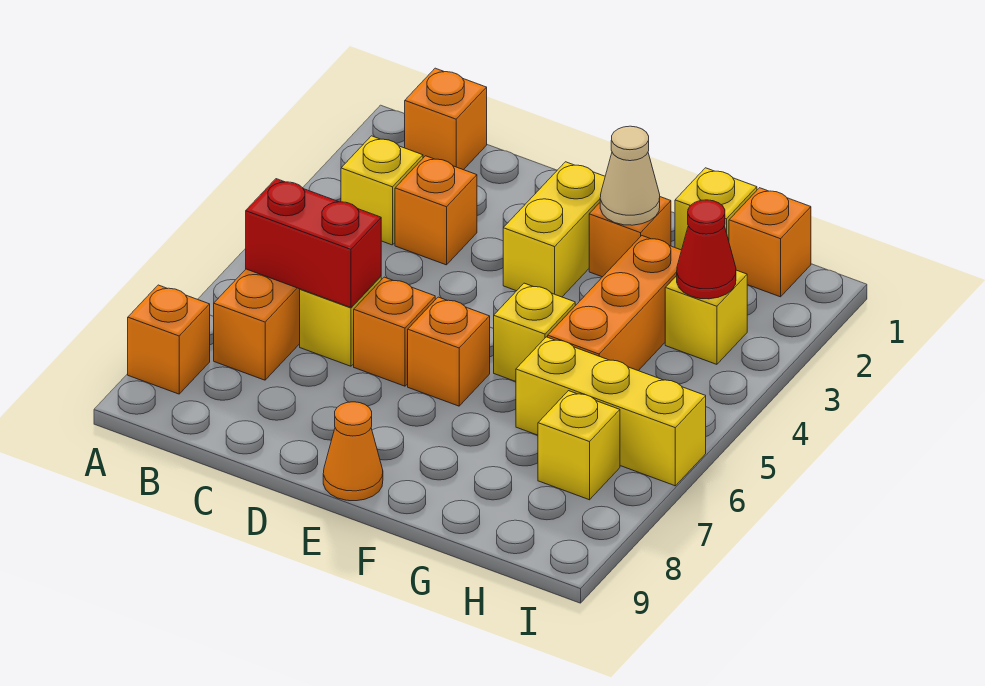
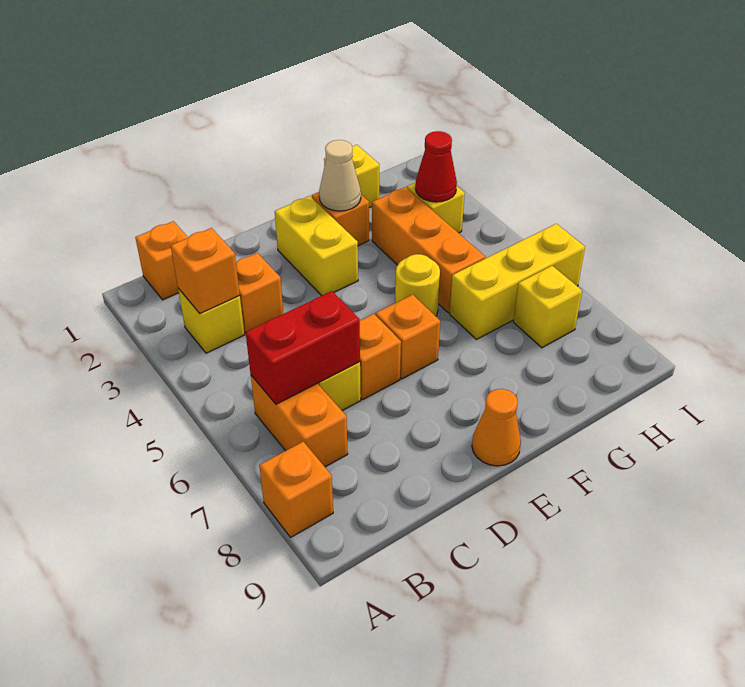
yellow 1x1 brick [494,283,575,382] -> yellow 1x1 round brick [395,254,440,316]
orange 1x1 brick [729,188,811,297] -> orange 1x1 brick moved to [171,228,240,313]

